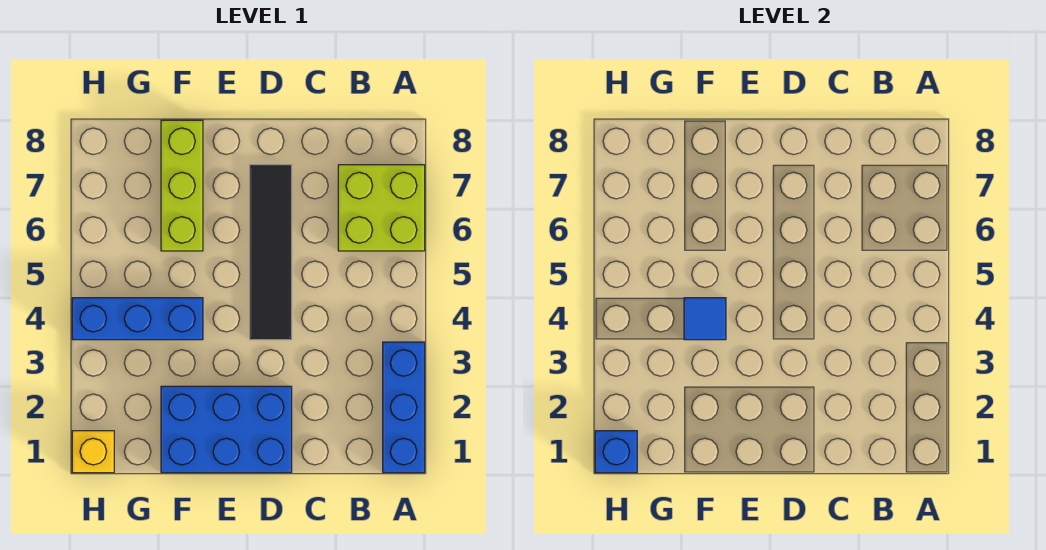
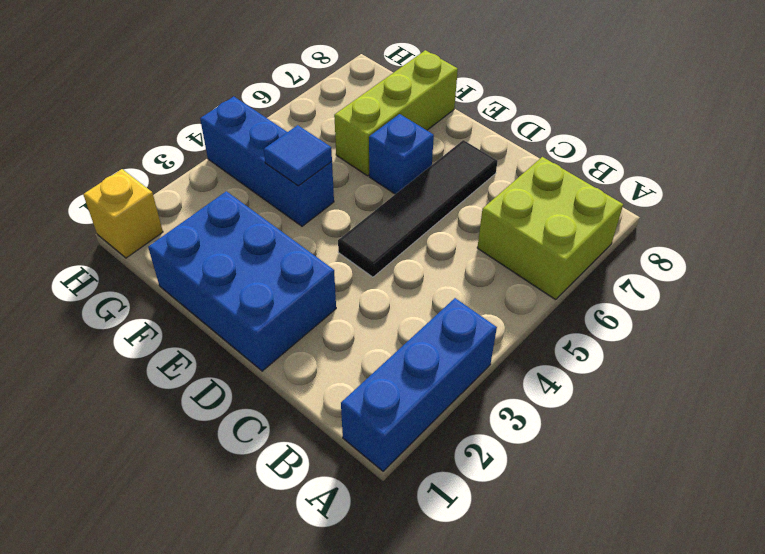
blue 1x1 brick [595,431,637,473] -> blue 1x1 brick moved to [369,114,434,194]

